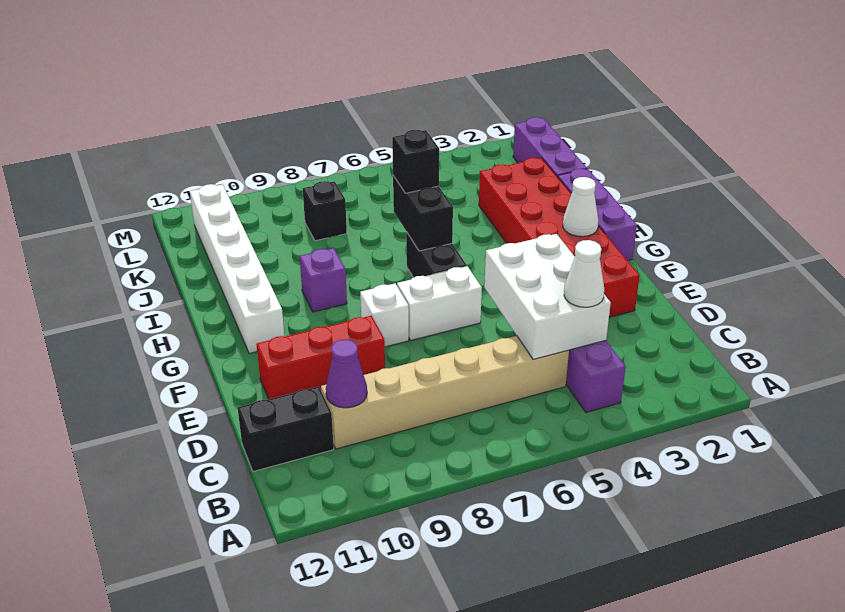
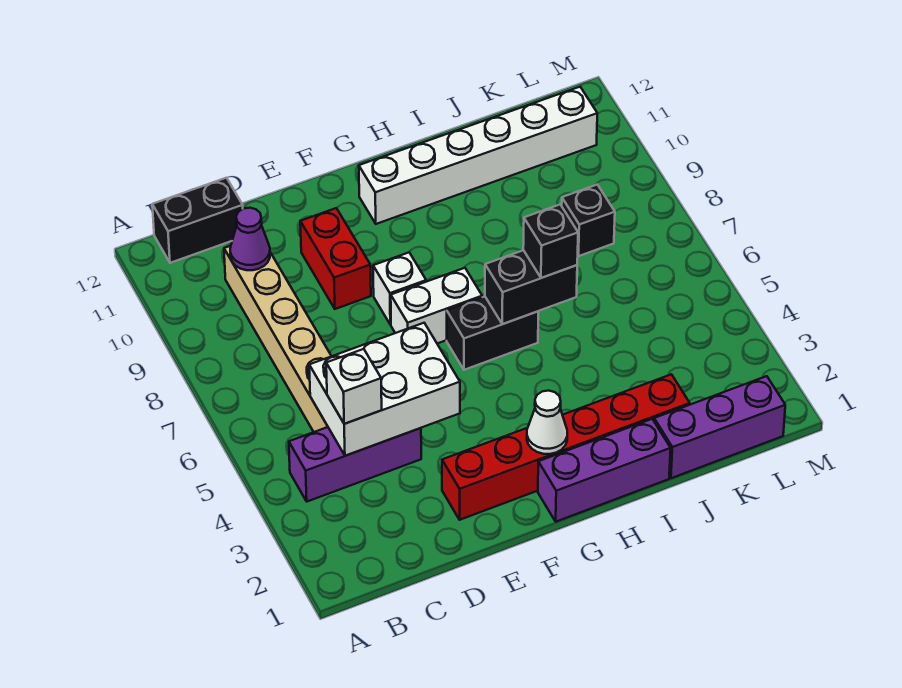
white 1x1 cone [564,240,604,307] -> white 1x1 brick [326,349,382,424]
black 1x2 brick [238,387,334,472] -> black 1x2 brick turned to [152,178,243,263]
red 2x6 brick [479,158,640,317] -> red 1x6 brick [442,374,690,520]
red 1x3 brick [257,316,385,399] -> red 1x2 brick [300,208,371,309]
white 1x2 brick [397,266,482,340] -> white 1x2 brick turned to [391,268,482,344]
purple 1x1 brick [300,248,347,312] -> none

